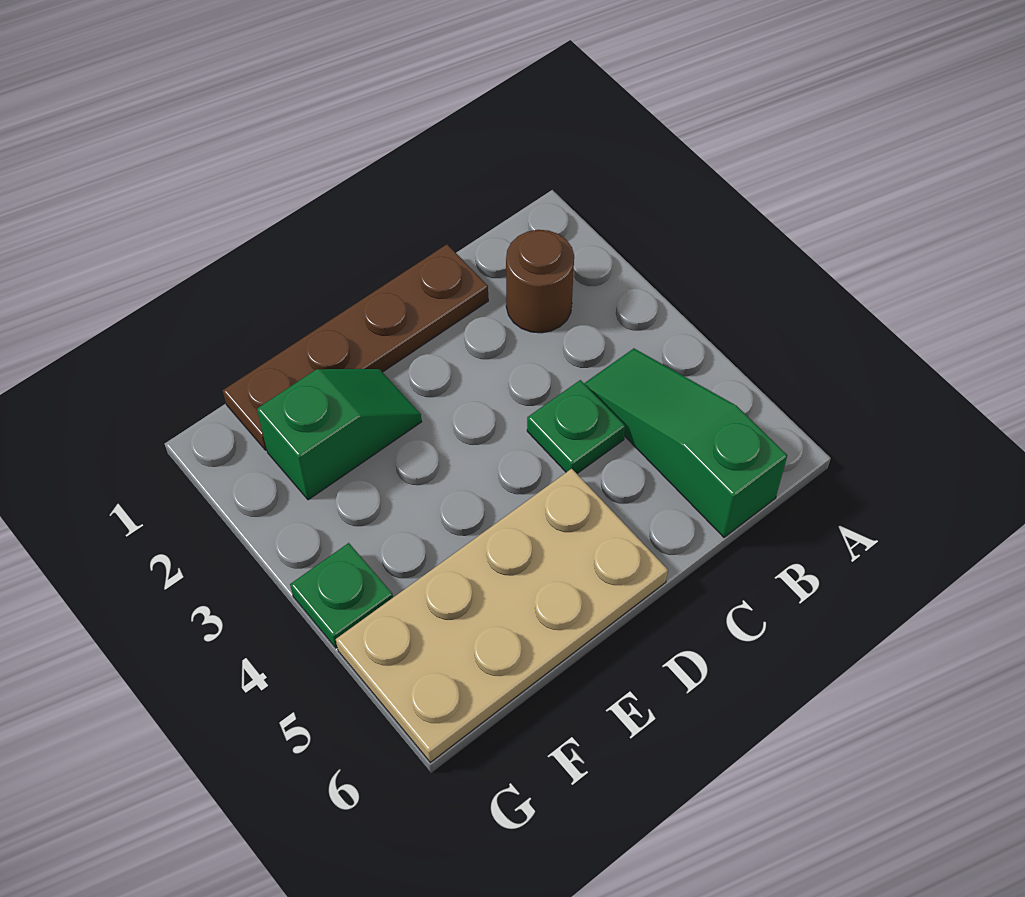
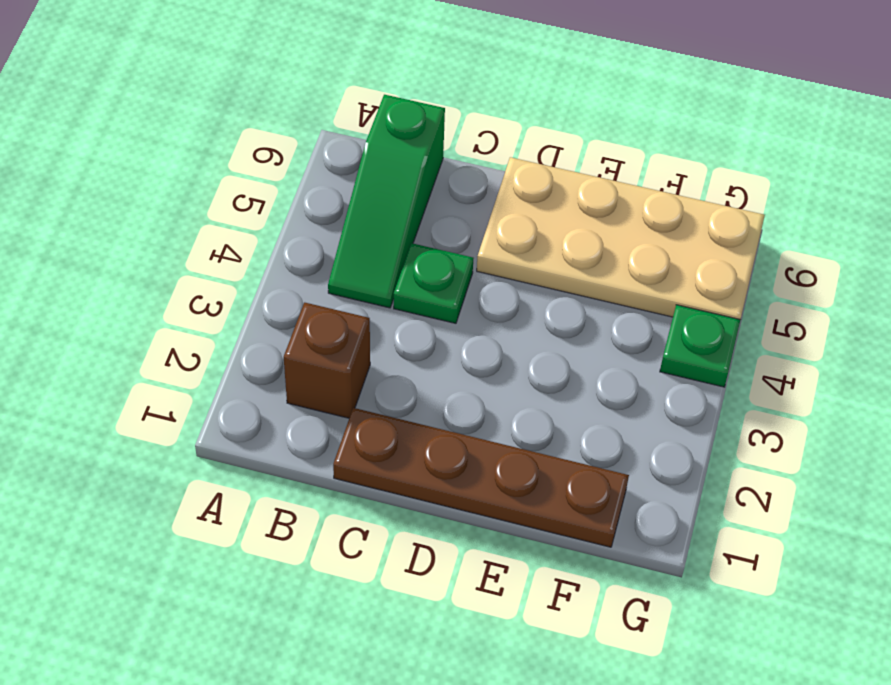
brown 1x1 round brick [506,230,574,333] -> brown 1x1 brick [284,303,370,418]
green 1x2 slope [257,369,422,500] -> none

